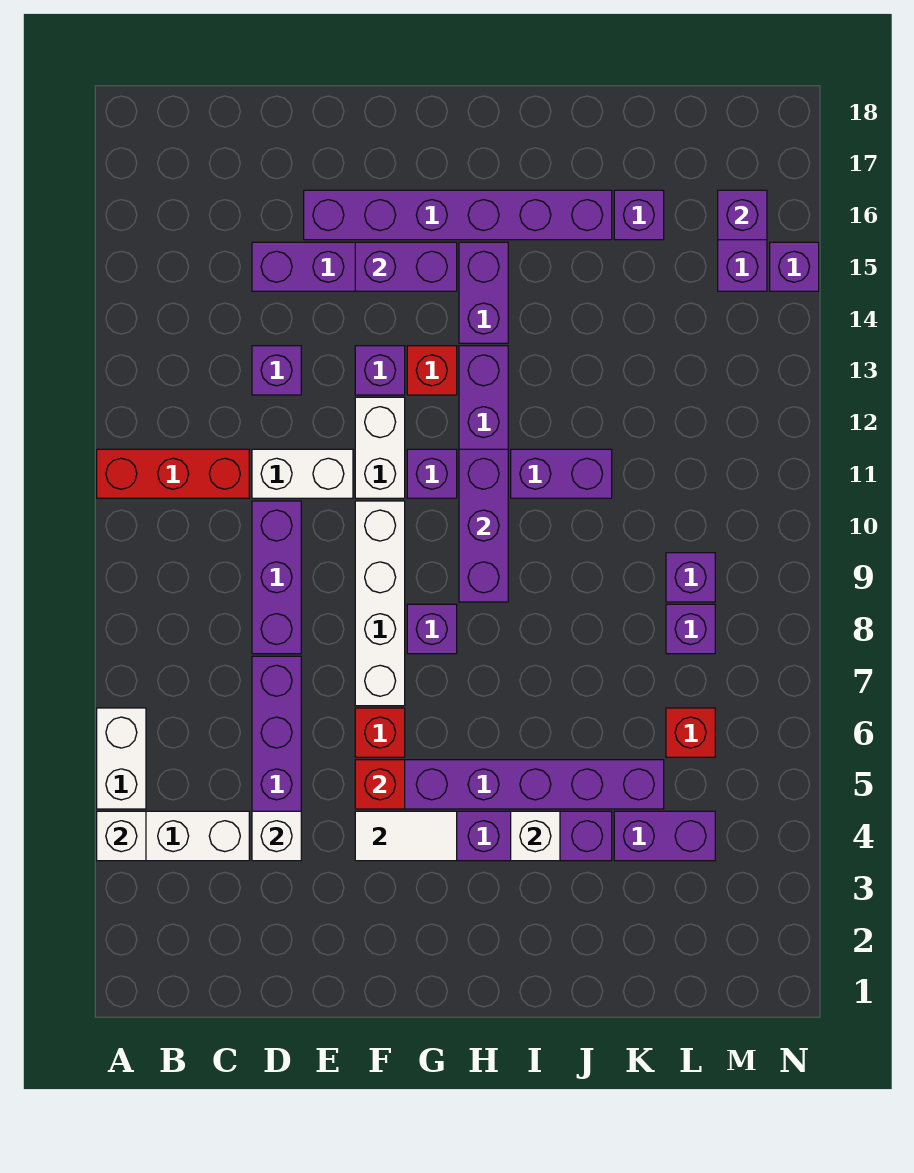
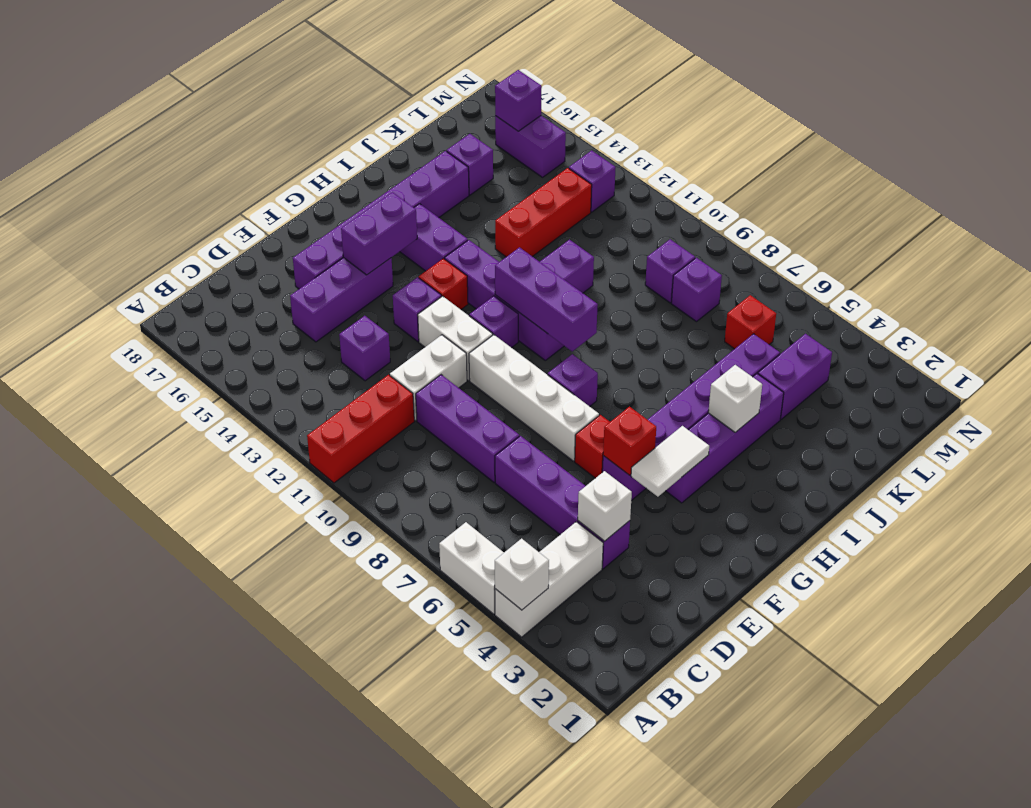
none -> red 1x3 brick [495,168,592,257]
purple 1x1 brick [770,242,819,291] -> purple 1x1 brick moved to [569,150,616,212]

